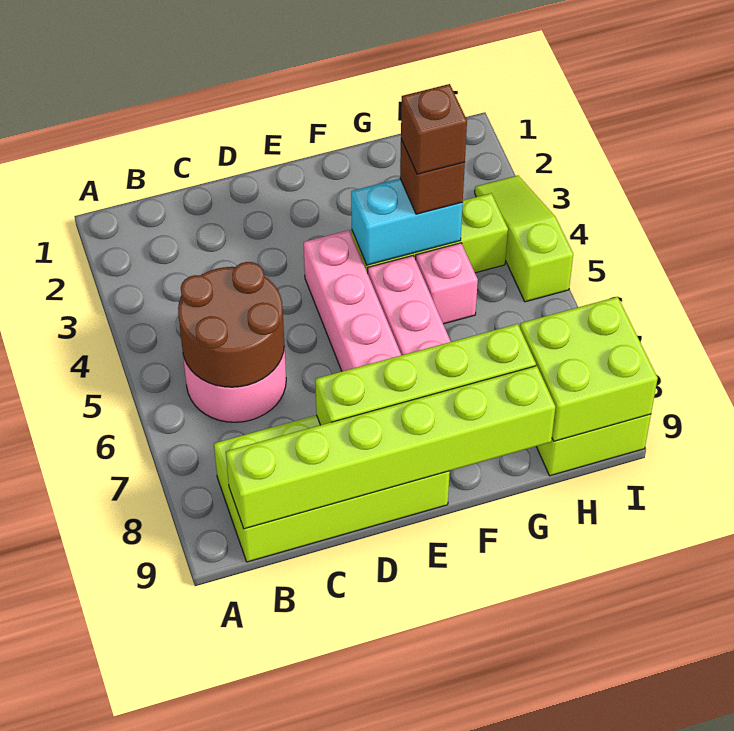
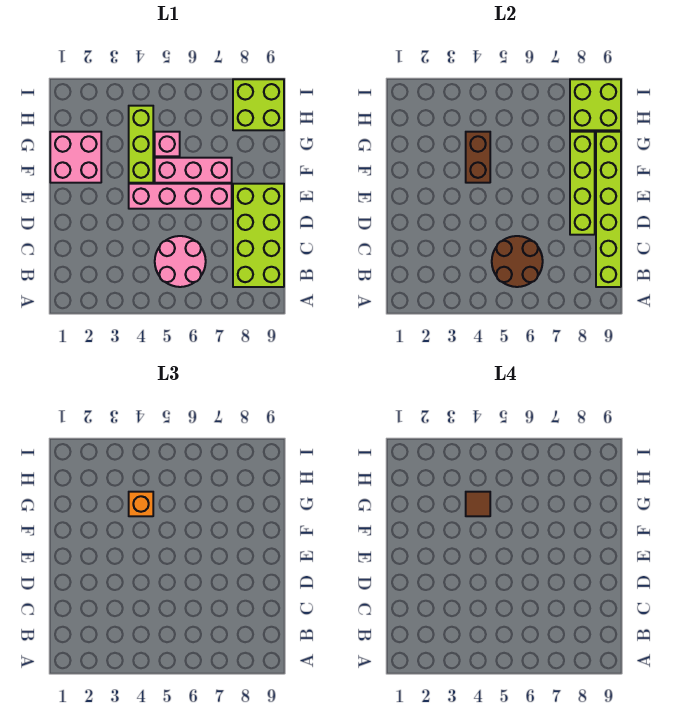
none -> pink 2x2 brick [50,132,101,183]
cyan 1x2 brick [351,179,463,265] -> brown 1x2 brick [466,132,490,183]
brown 1x1 brick [400,139,465,214] -> orange 1x1 brick [129,492,153,516]
brown 1x1 brick [401,84,467,174] -> brown 1x1 tile [466,492,490,516]
lime 1x3 slope [475,176,573,302] -> none

